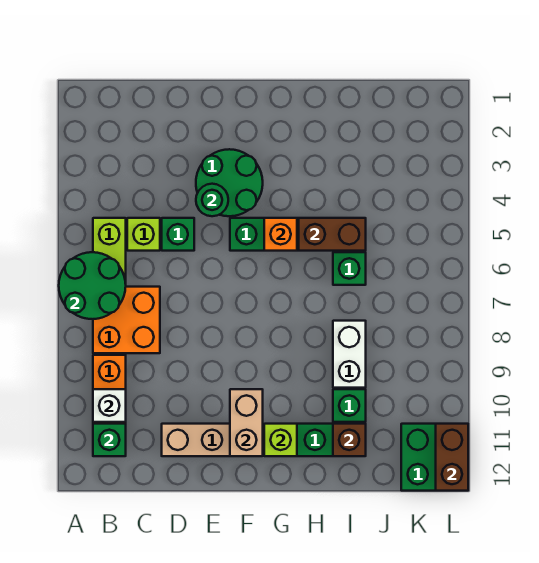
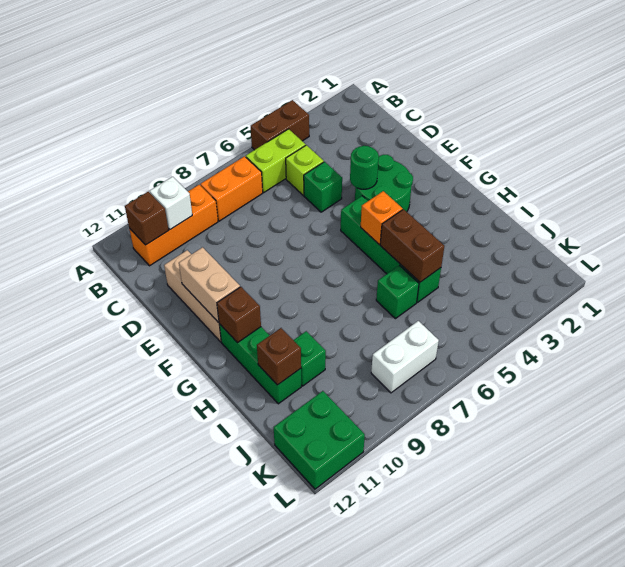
green 2x2 round brick [59,252,126,319] -> none
orange 2x2 brick [93,287,160,353] -> orange 1x2 brick [200,156,263,221]
green 1x1 brick [93,424,126,456] -> brown 1x1 brick [125,192,169,245]
tan 1x2 brick [230,389,263,456] -> tan 1x2 brick turned to [179,247,240,322]
lime 1x1 brick [264,424,297,456] -> brown 1x1 brick [217,287,261,343]
white 1x2 brick [333,321,366,388] -> white 1x2 brick moved to [371,321,439,393]
brown 1x2 brick [436,424,468,491] -> brown 1x2 brick moved to [251,100,309,150]

